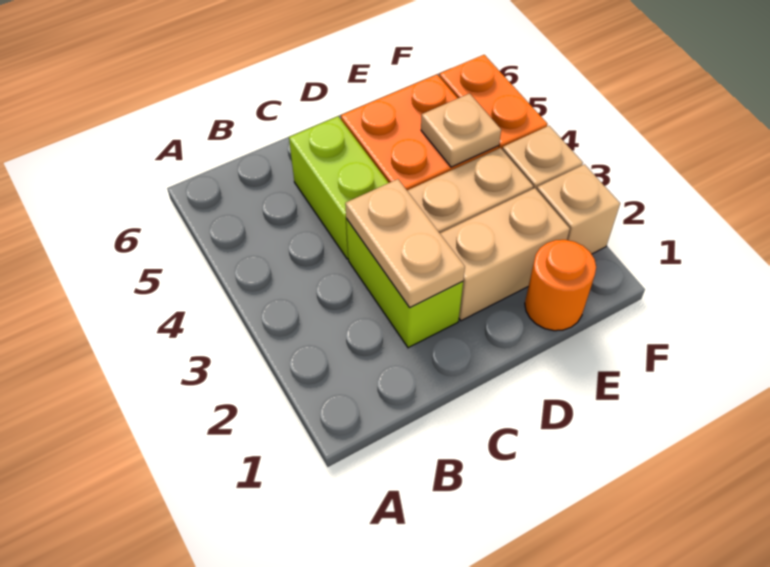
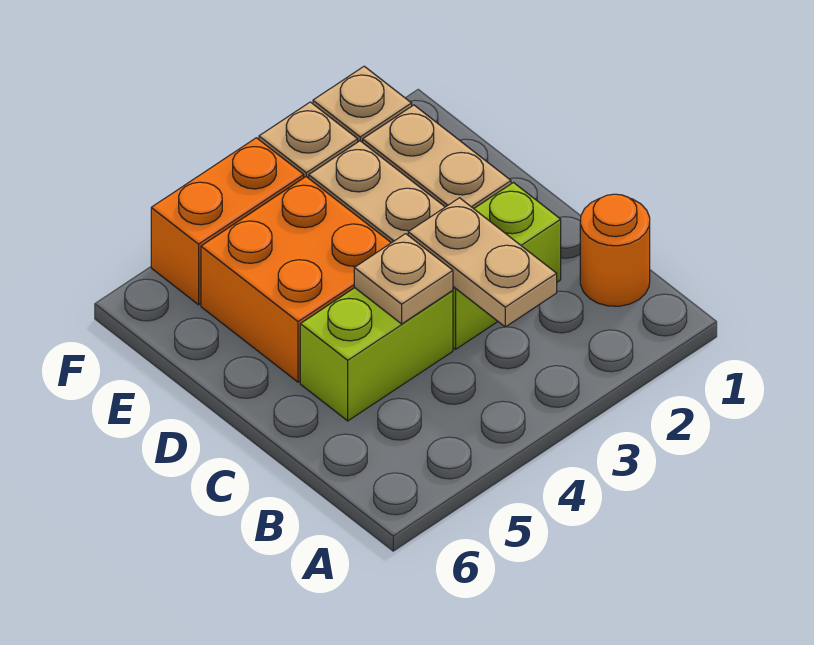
tan 1x2 plate [345,179,465,308] -> tan 1x2 plate turned to [408,198,557,327]
orange 1x1 round brick [525,240,596,331] -> orange 1x1 round brick moved to [580,194,650,306]
tan 1x1 plate [421,94,501,167] -> tan 1x1 plate moved to [354,234,453,324]

